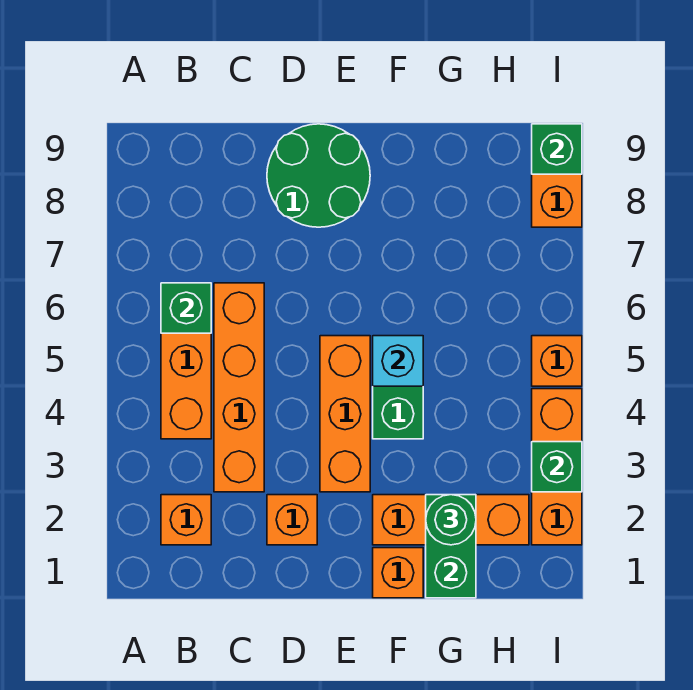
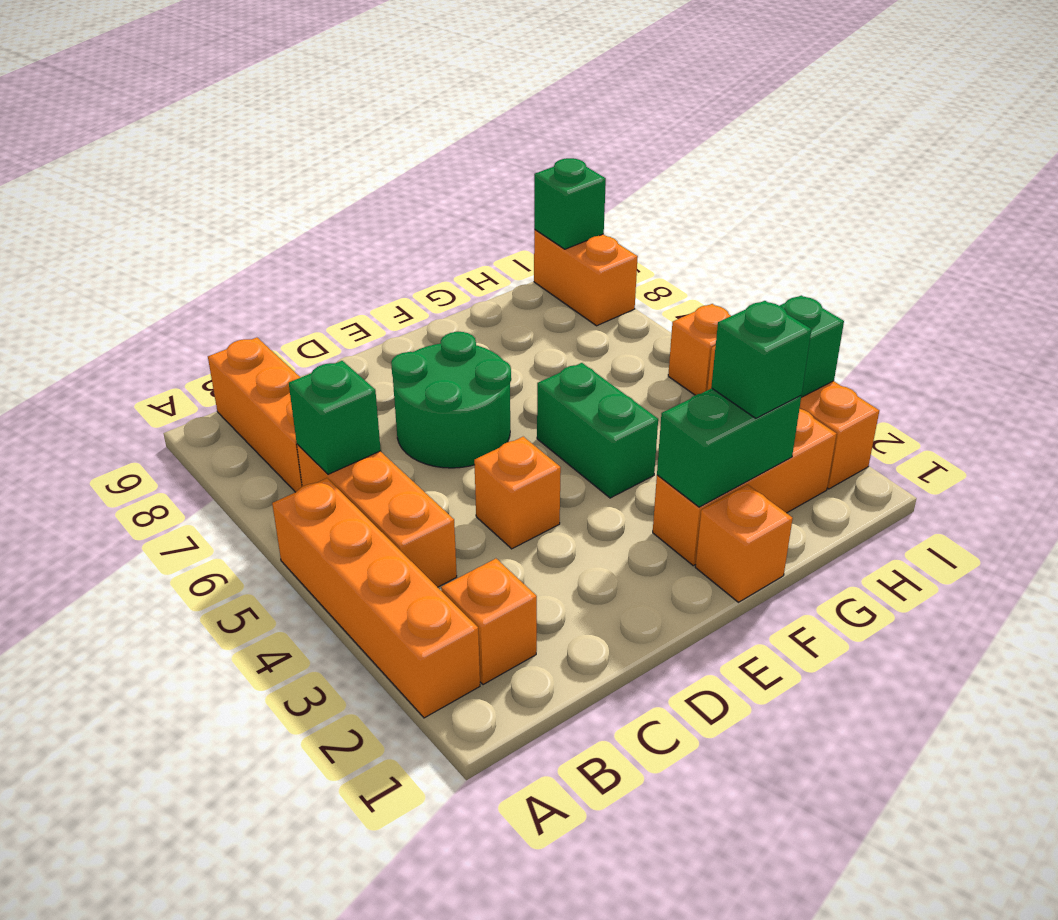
orange 1x4 brick [214,283,264,492] -> orange 1x4 brick moved to [272,478,480,718]
orange 1x1 brick [267,495,317,545] -> orange 1x1 brick moved to [474,437,561,549]
green 2x2 round brick [267,124,370,227] -> green 2x2 round brick moved to [391,332,511,468]
orange 1x3 brick [320,336,370,492] -> orange 1x3 brick moved to [208,337,302,492]
cyan 1x1 brick [373,336,423,386] -> none
green 1x2 brick [426,495,476,598] -> green 1x2 brick turned to [657,388,801,507]
green 1x1 round brick [426,495,476,545] -> green 1x1 brick [711,301,811,418]

